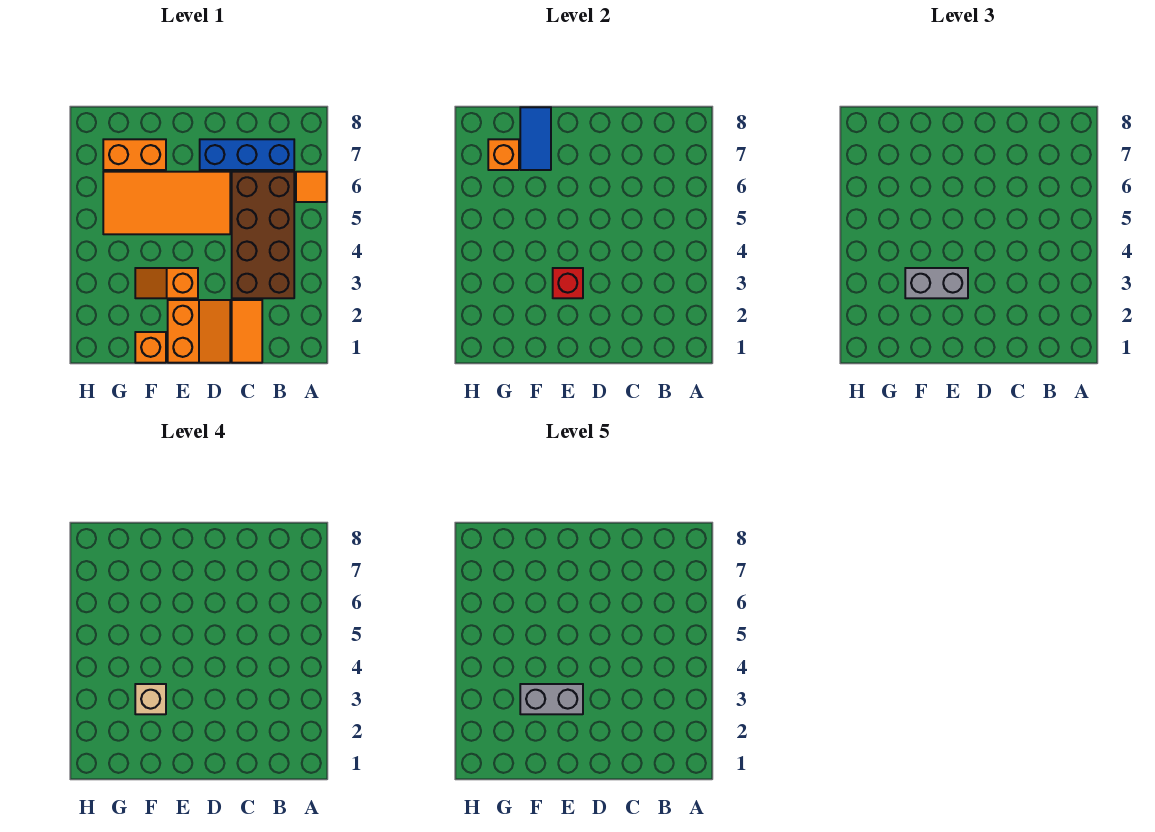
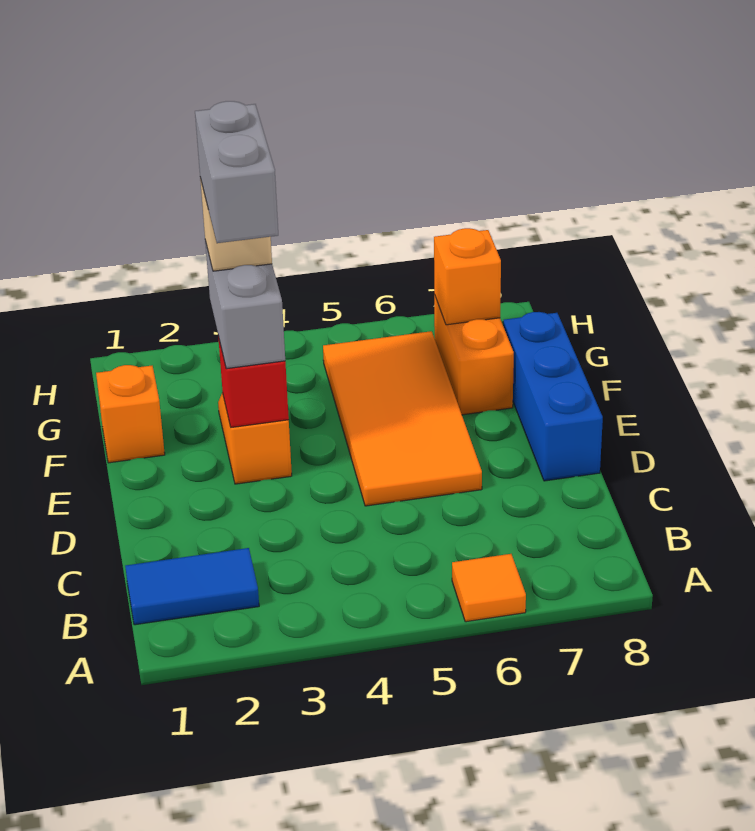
brown 2x4 brick [232,172,294,298] -> none
blue 1x3 brick [200,139,294,170] -> blue 1x3 brick moved to [503,312,603,481]
orange 1x2 tile [232,300,262,363] -> none
orange 2x2 slope [168,300,230,363] -> none
blue 1x2 tile [520,107,551,170] -> blue 1x2 tile moved to [125,548,259,625]

